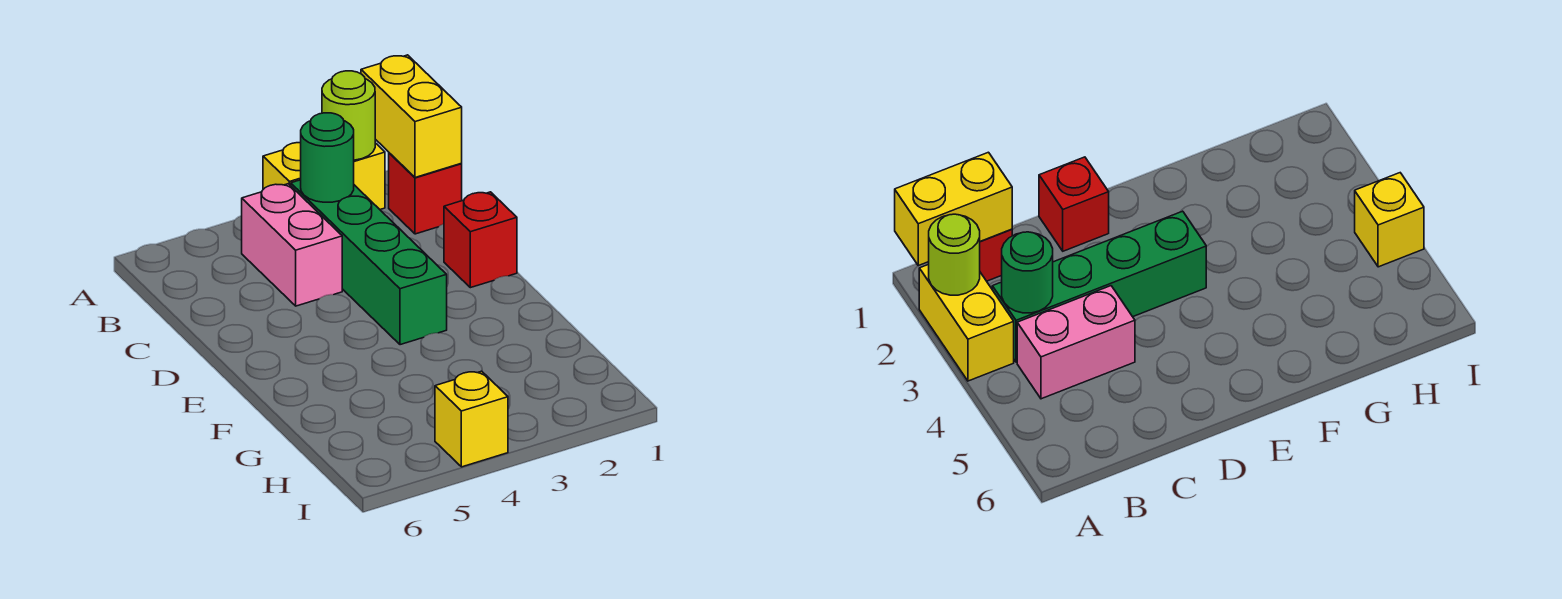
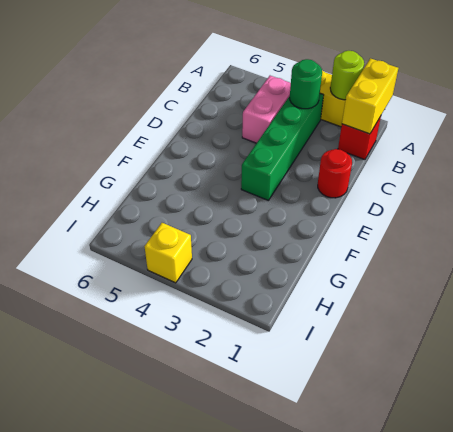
red 1x1 brick [444,192,517,288] -> red 1x1 round brick [318,149,352,198]

